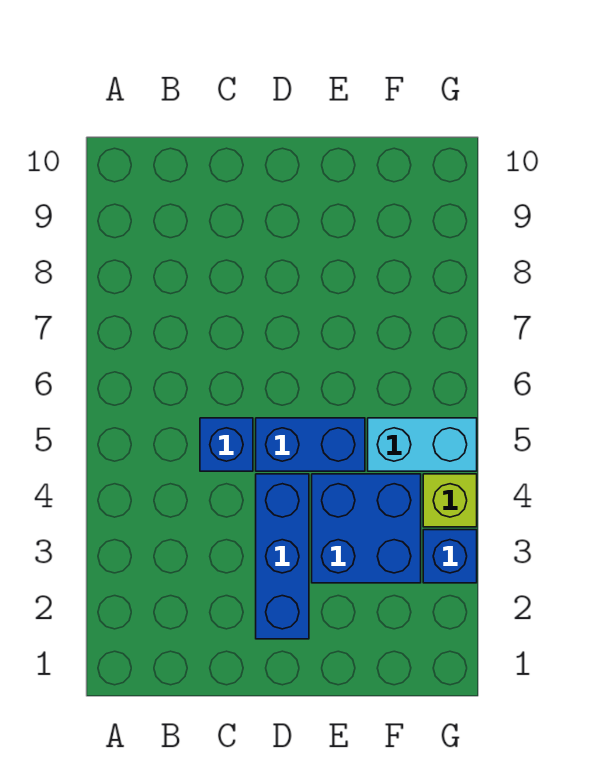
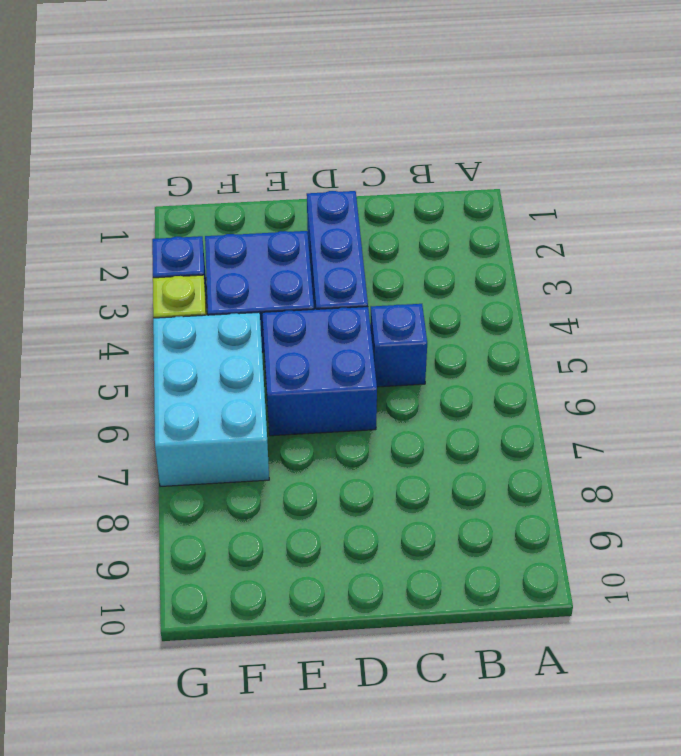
blue 1x2 brick [256,418,365,471] -> blue 2x2 brick [262,307,377,436]
cyan 1x2 brick [368,418,477,471] -> cyan 2x3 brick [153,312,269,487]

